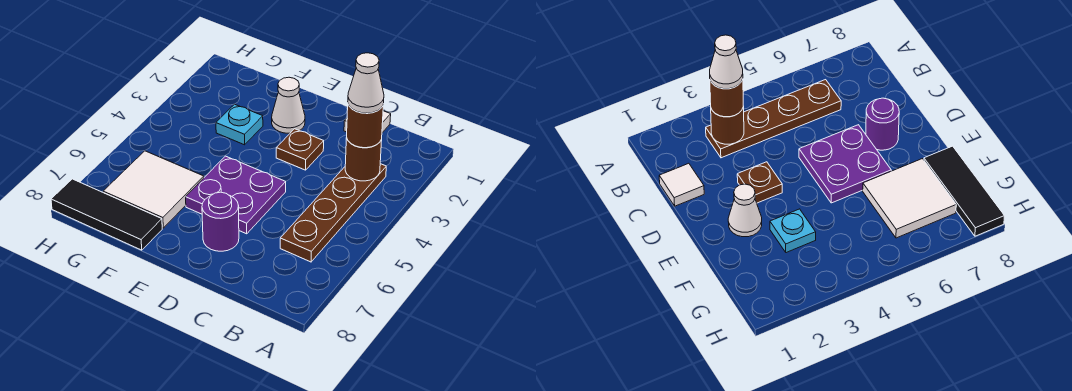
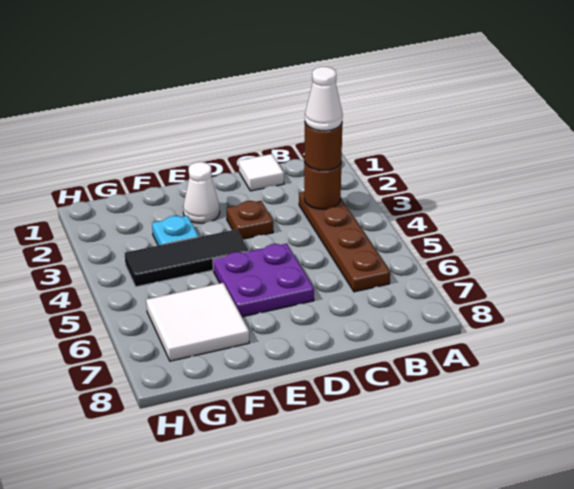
purple 1x1 round brick [202,192,239,251] -> none
black 1x3 tile [51,179,162,250] -> black 1x3 tile moved to [125,229,249,287]

